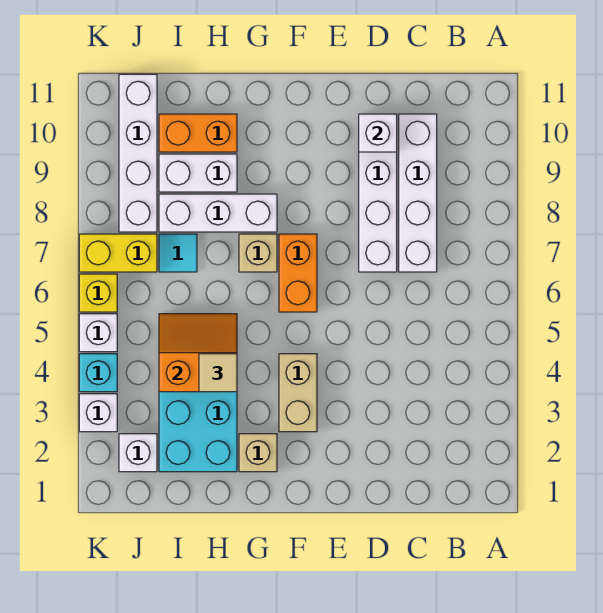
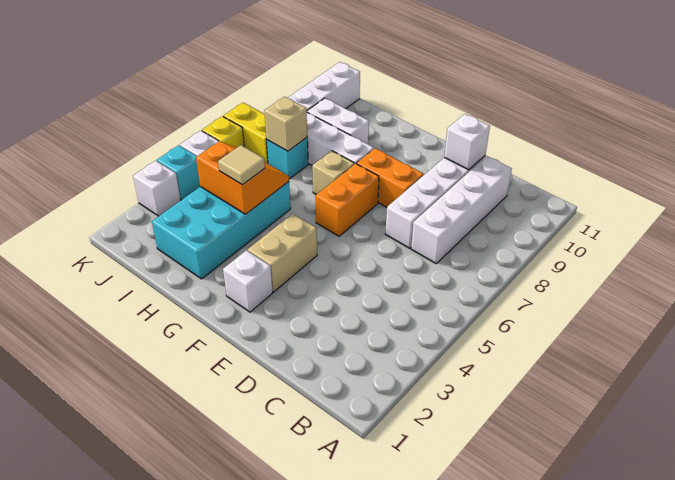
tan 1x1 brick [239,434,277,472] -> tan 1x1 brick moved to [264,97,307,151]
orange 1x2 brick [159,114,237,152] -> orange 1x2 brick moved to [357,148,424,207]
cyan 1x1 tile [159,234,197,272] -> cyan 1x1 brick [267,138,308,179]
white 1x1 brick [119,434,157,472] -> white 1x1 brick moved to [223,250,273,312]

